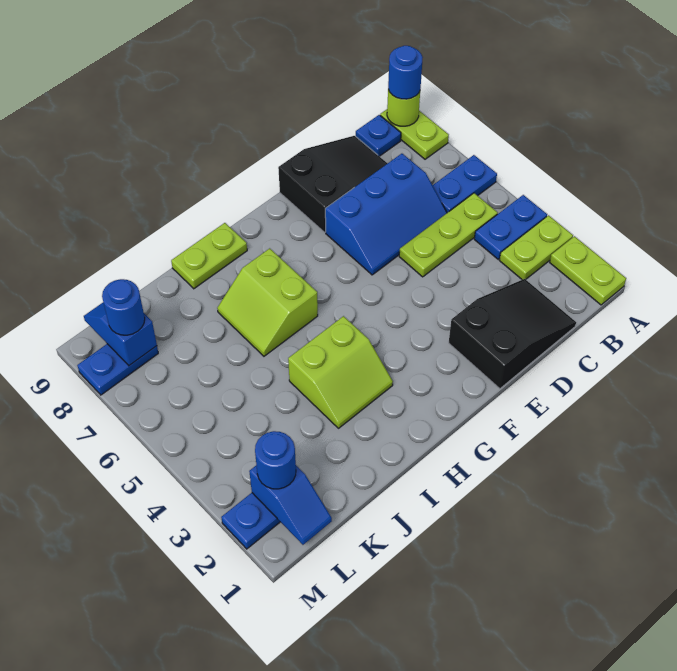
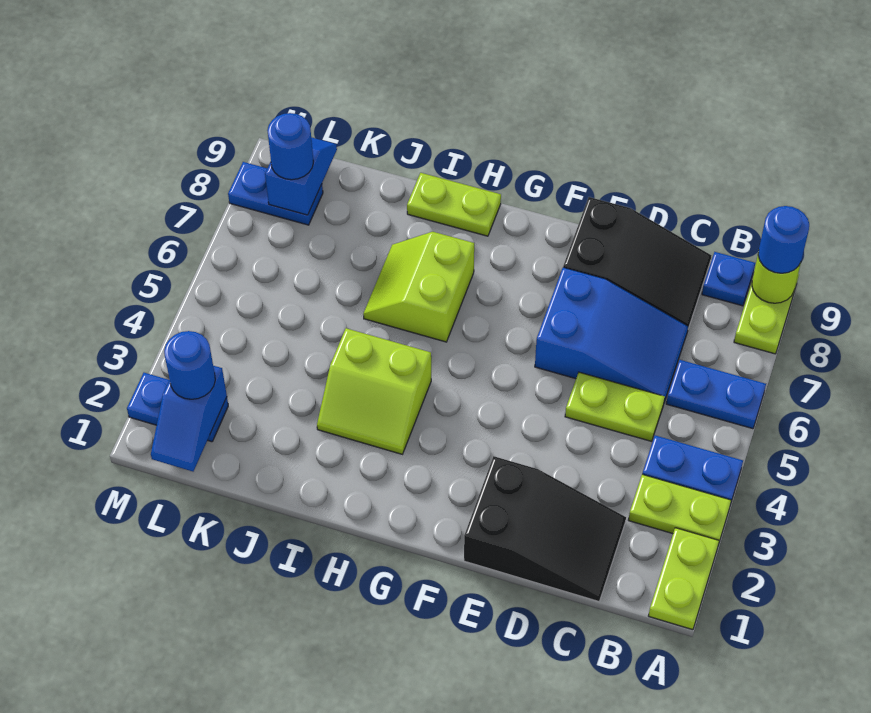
lime 1x3 plate [399,193,498,277] -> lime 1x2 plate [565,372,665,441]
blue 2x3 slope [325,154,447,275] -> blue 2x3 slope turned to [535,267,688,402]

